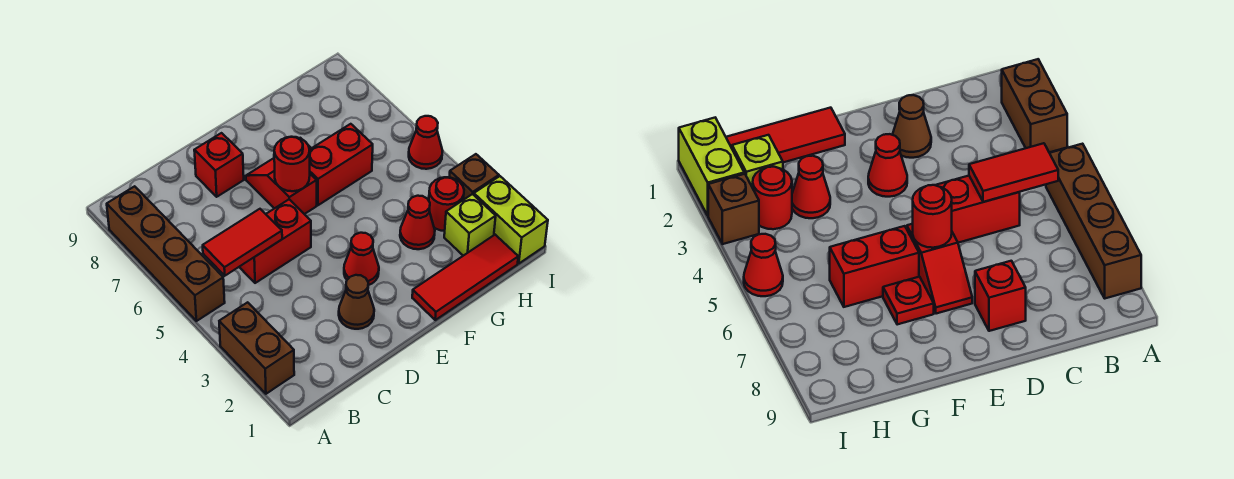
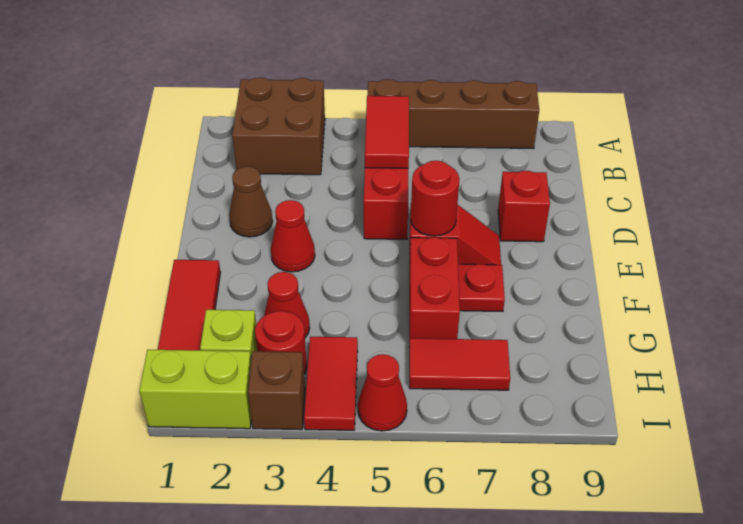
brown 1x2 brick [219,302,294,394] -> brown 2x2 brick [232,77,325,175]
none -> red 1x2 tile [304,337,358,430]
none -> red 1x2 tile [409,338,510,390]

